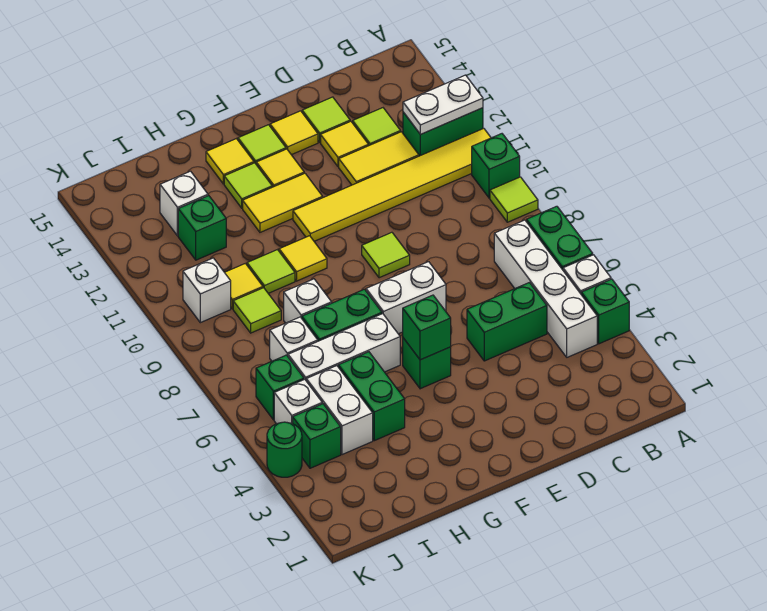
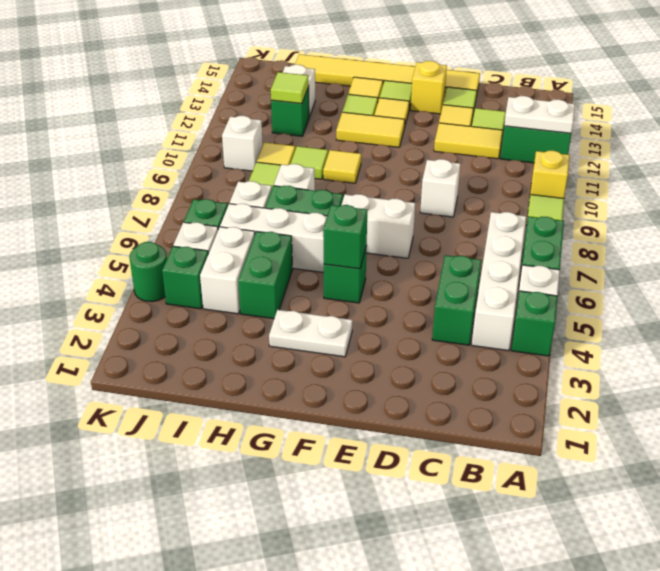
green 1x1 brick [472,134,520,198] -> yellow 1x1 brick [530,151,570,198]
yellow 1x6 tile [293,128,491,241] -> yellow 1x6 tile moved to [295,54,480,97]
green 1x2 brick [467,283,547,361] -> green 1x2 brick turned to [432,255,481,345]
none -> white 1x1 brick [420,159,460,217]
lime 1x1 tile [362,232,410,278] -> lime 1x1 tile moved to [271,72,309,104]
yellow 1x1 tile [270,111,318,155] -> yellow 1x1 brick [411,61,447,114]
none -> white 1x2 plate [269,310,353,357]

